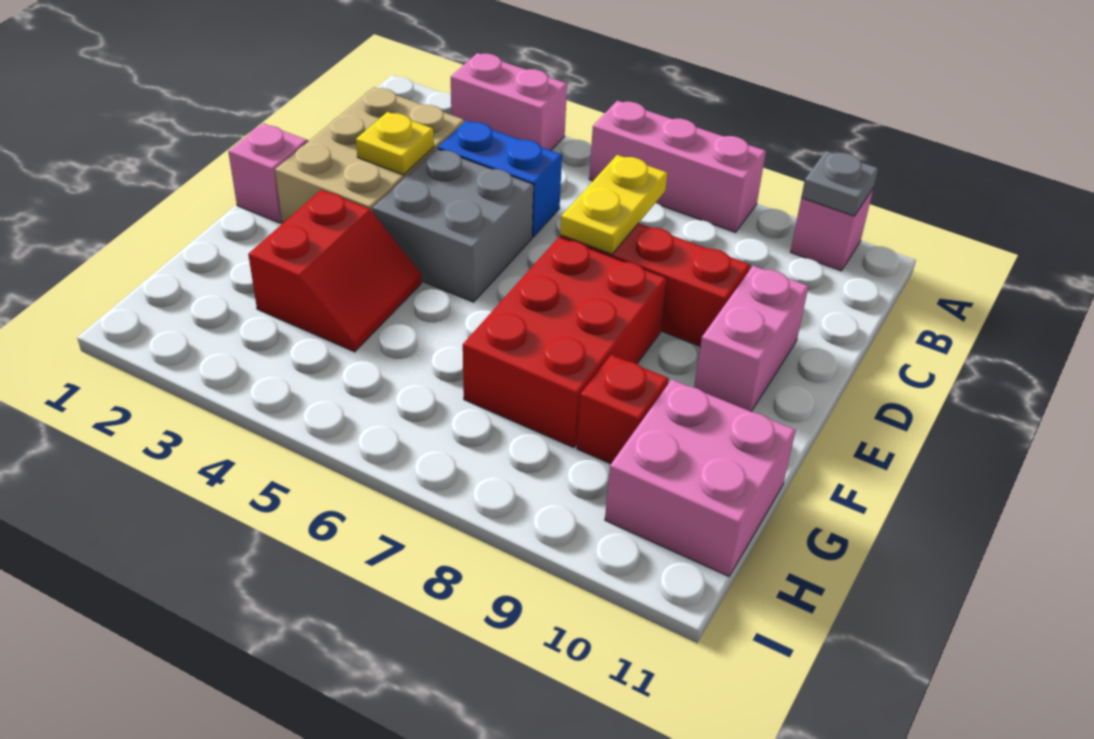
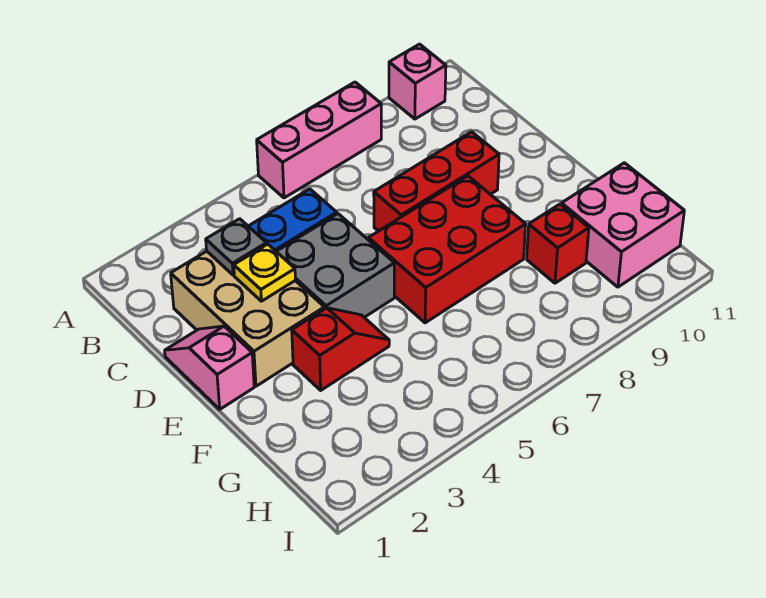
pink 1x2 brick [451,53,567,151] -> none
grey 1x1 plate [801,151,878,216] -> grey 1x1 plate moved to [206,219,267,275]
yellow 1x2 plate [560,155,667,254] -> none
pink 1x2 brick [694,266,809,411] -> none
red 2x3 brick [463,237,667,448] -> red 2x3 brick turned to [368,176,526,323]
red 2x2 slope [248,190,422,352] -> red 1x2 slope [292,308,389,390]

